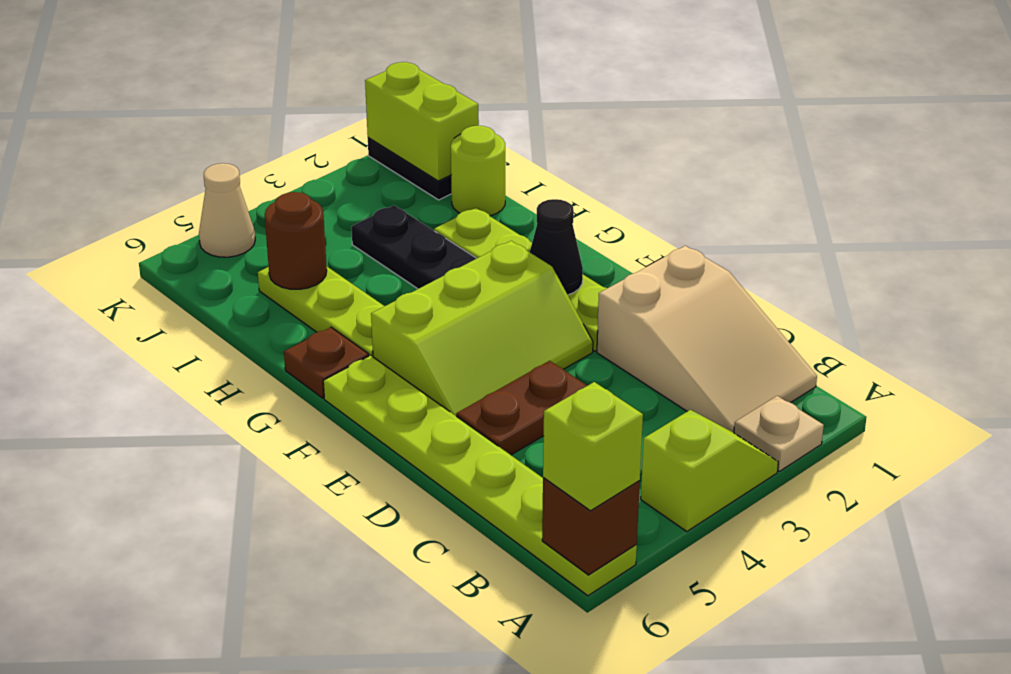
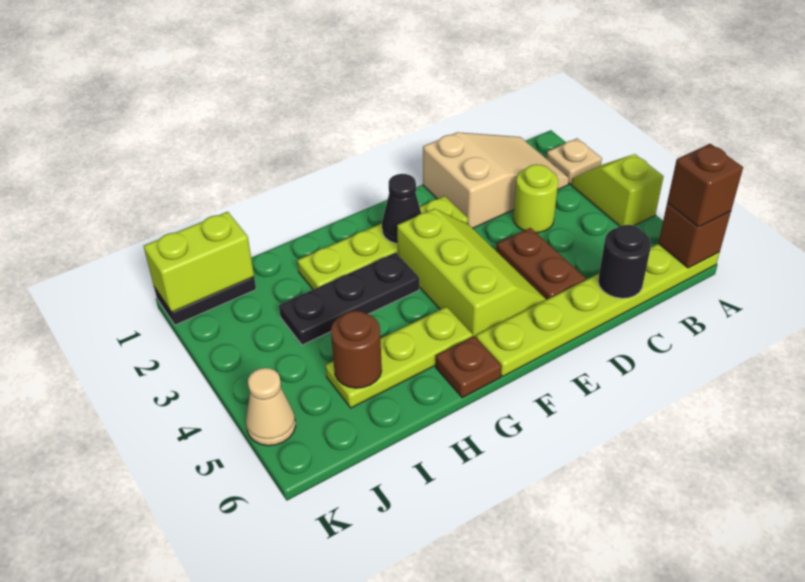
lime 1x1 brick [543,382,643,511] -> brown 1x1 brick [667,144,743,227]
none -> black 1x1 round brick [598,225,651,298]
lime 1x1 round brick [451,126,505,216] -> lime 1x1 round brick moved to [513,164,558,233]

